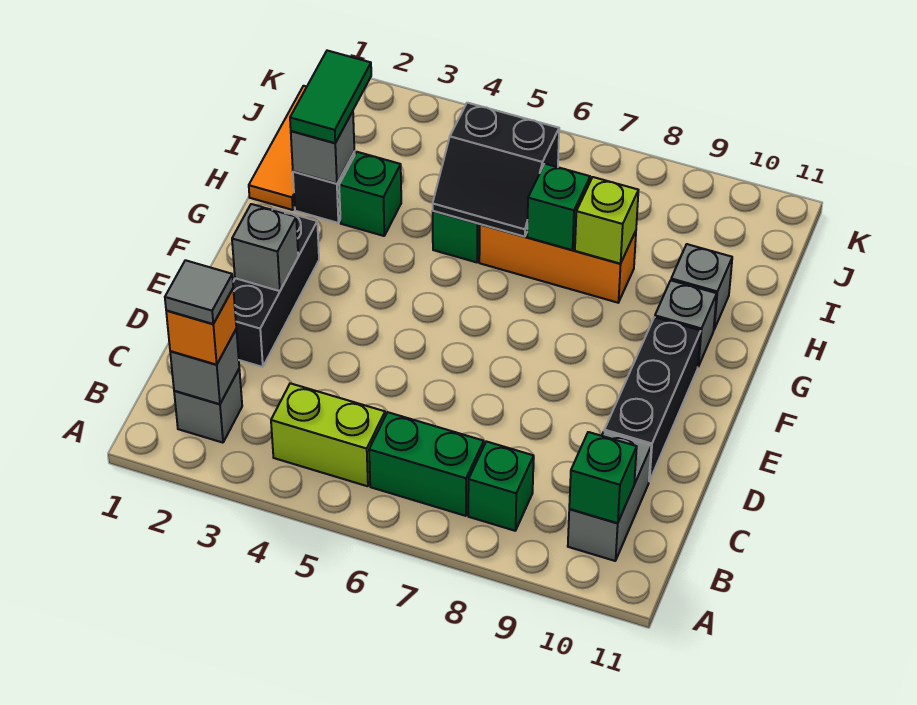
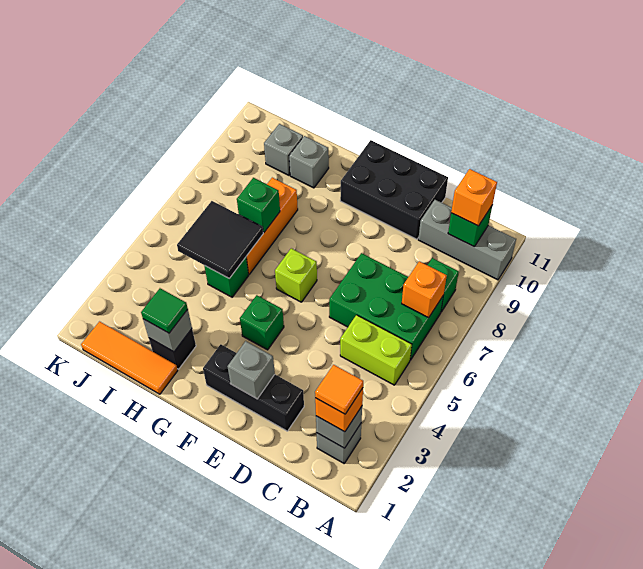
grey 1x1 tile [165,260,233,324] -> orange 1x1 tile [315,365,363,414]
lime 1x2 brick [271,383,385,486] -> lime 1x2 brick turned to [340,315,412,385]
green 1x2 brick [369,412,484,516] -> green 2x3 brick [329,253,443,360]
none -> orange 1x1 brick [402,261,447,318]
grey 1x2 brick [568,432,651,561] -> grey 1x3 brick [418,200,516,280]
none -> orange 1x1 brick [451,169,497,226]
black 1x3 brick [604,317,701,481] -> black 2x3 brick [340,140,448,239]
grey 1x1 brick [655,281,717,367] -> grey 1x1 brick moved to [264,124,303,175]
green 1x2 tile [290,51,371,143] -> green 1x1 tile [141,288,188,333]
green 1x1 brick [339,152,401,236] -> green 1x1 brick moved to [240,295,284,350]
black 2x2 slope [433,103,559,237] -> black 2x2 tile [177,201,263,278]
lime 1x1 brick [575,177,638,264] -> lime 1x1 brick moved to [275,248,317,302]

